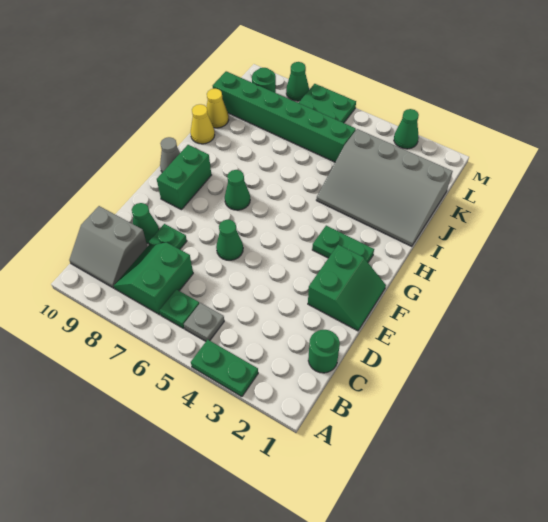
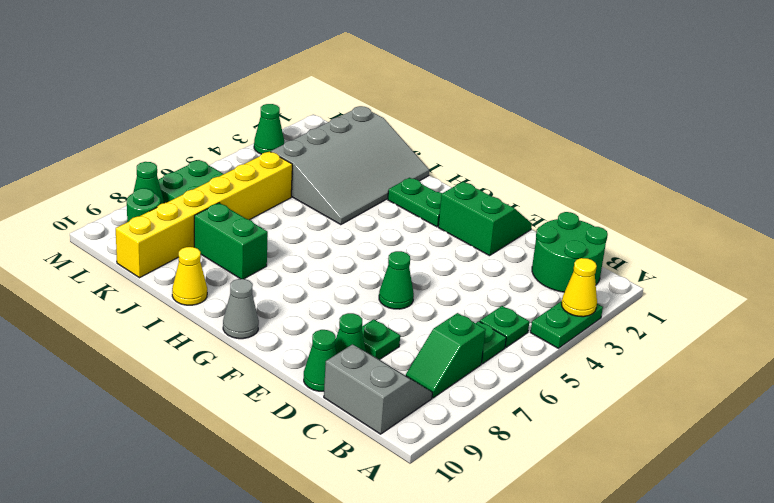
grey 1x1 plate [184,303,224,341] -> green 1x1 plate [480,306,529,347]
green 2x2 slope [114,242,193,315] -> green 1x2 slope [406,313,486,398]
grey 2x2 slope [69,206,147,288] -> grey 2x2 slope turned to [324,344,432,434]
green 1x1 round brick [308,330,340,373] -> green 2x2 round brick [532,212,608,292]
green 1x2 brick [157,145,211,210] -> green 1x2 brick moved to [194,203,268,279]
green 1x2 plate [312,226,374,262] -> green 1x2 plate turned to [388,178,442,227]
green 1x1 cone [225,170,250,210] -> green 1x1 cone moved to [304,330,336,391]
yellow 1x1 cone [207,89,229,128] -> yellow 1x1 cone moved to [562,258,597,317]
green 1x6 brick [213,71,356,162] -> yellow 1x6 brick [116,152,292,278]

